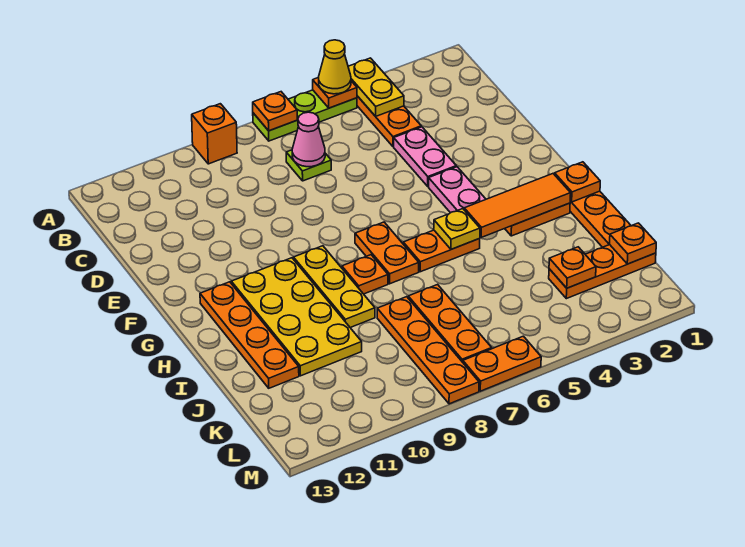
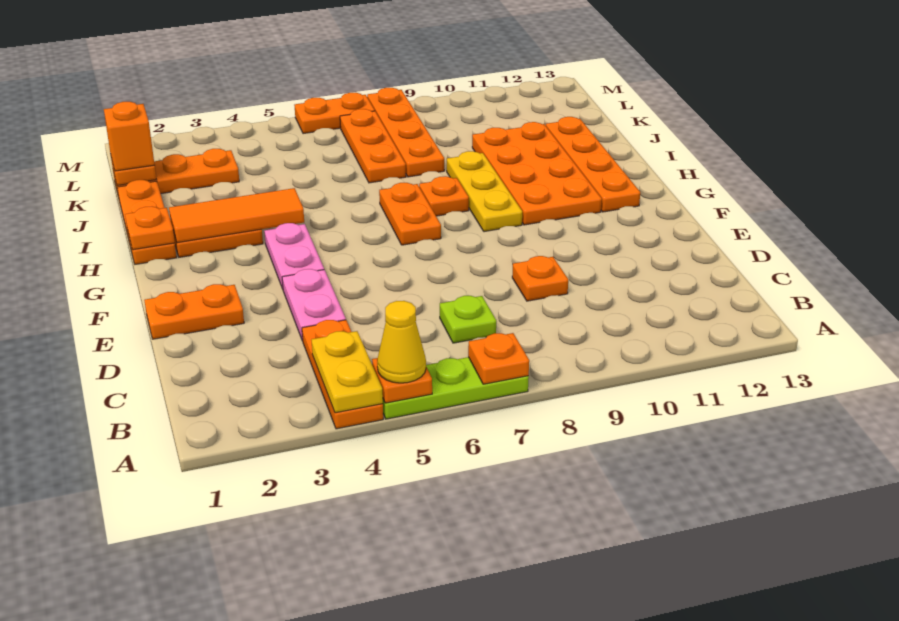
orange 1x1 brick [192,104,237,164] -> orange 1x1 brick moved to [104,102,155,171]
pink 1x1 cone [292,112,325,167] -> none
yellow 2x4 plate [231,258,362,376] -> orange 2x4 plate [472,122,602,225]
orange 1x2 plate [403,230,480,272] -> orange 1x2 plate moved to [144,284,244,339]
yellow 1x1 plate [434,209,480,249] -> none
orange 1x1 plate [549,247,596,288] -> orange 1x1 plate moved to [512,256,568,301]

